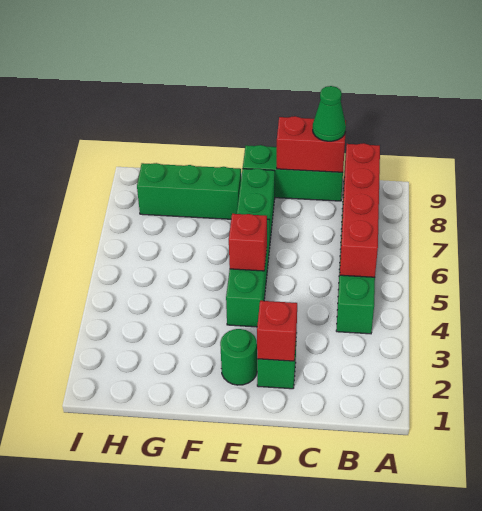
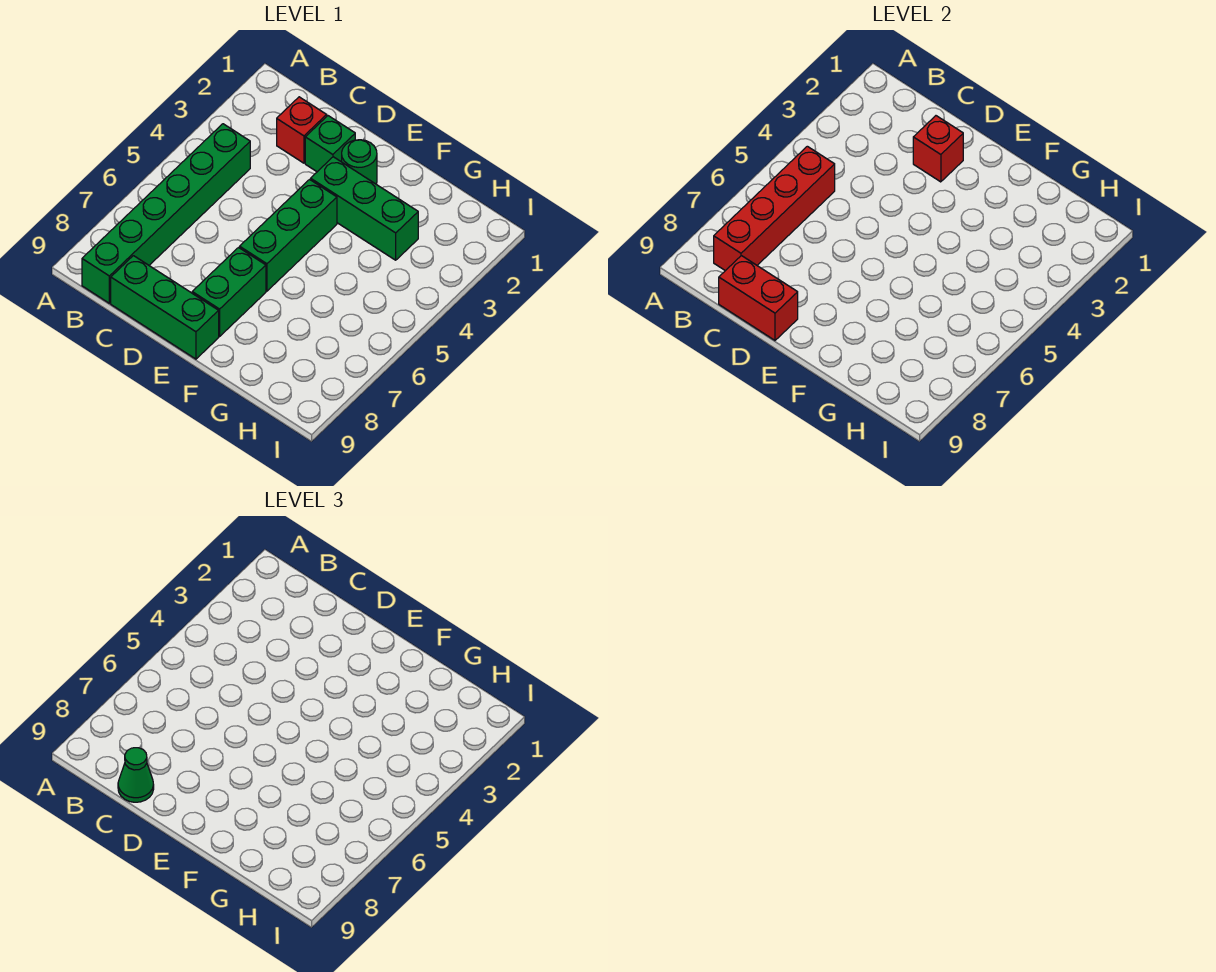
red 1x1 brick [229,214,267,271] -> red 1x1 brick moved to [277,97,327,163]
green 1x3 brick [137,163,241,219] -> green 1x3 brick moved to [311,157,418,260]

